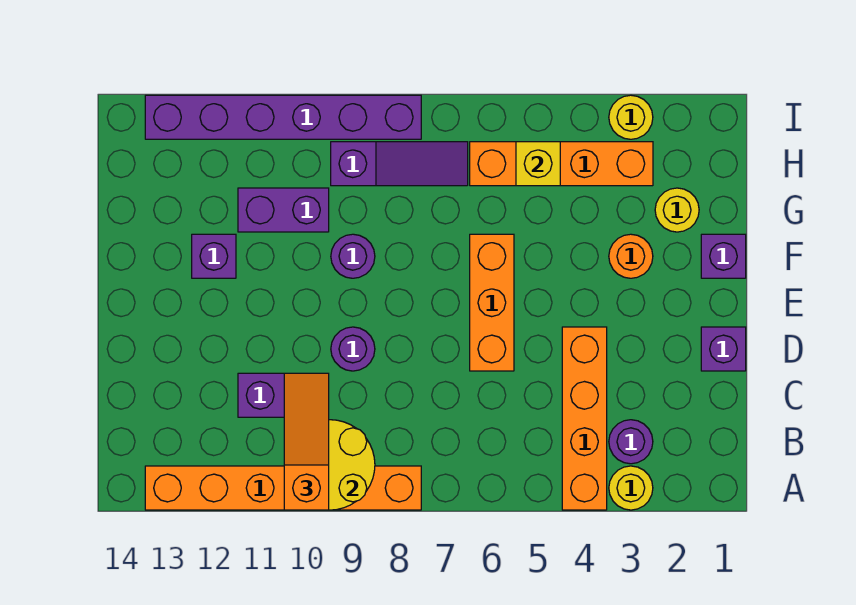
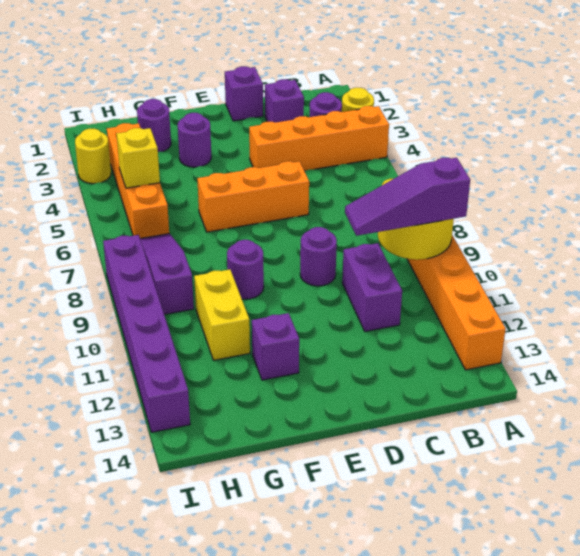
orange 1x3 slope [284,373,329,510] -> purple 1x3 slope [345,158,470,236]
purple 1x1 brick [701,234,746,278] -> purple 1x1 brick moved to [265,79,304,123]
orange 1x1 round brick [609,234,653,278] -> purple 1x1 round brick [178,113,211,167]
yellow 1x1 round brick [655,188,699,232] -> purple 1x1 round brick [137,99,171,152]
purple 1x2 brick [238,188,329,232] -> yellow 1x2 brick [194,269,250,360]

